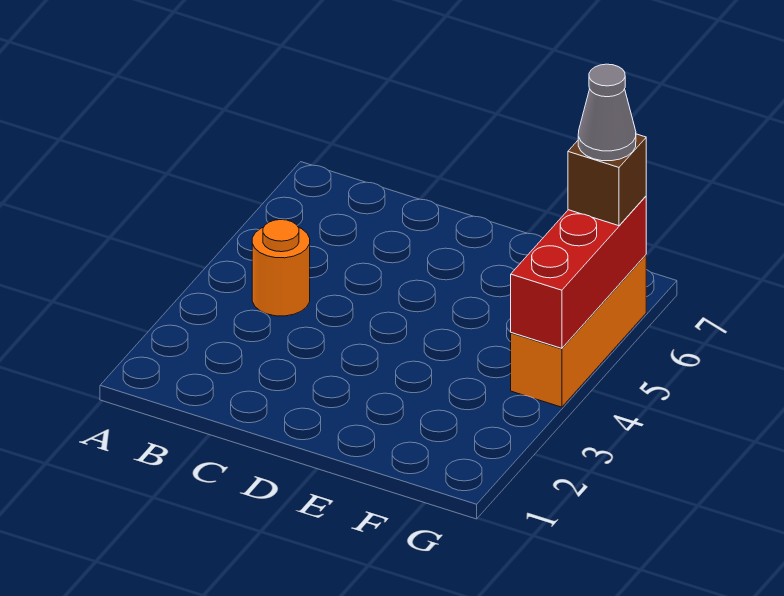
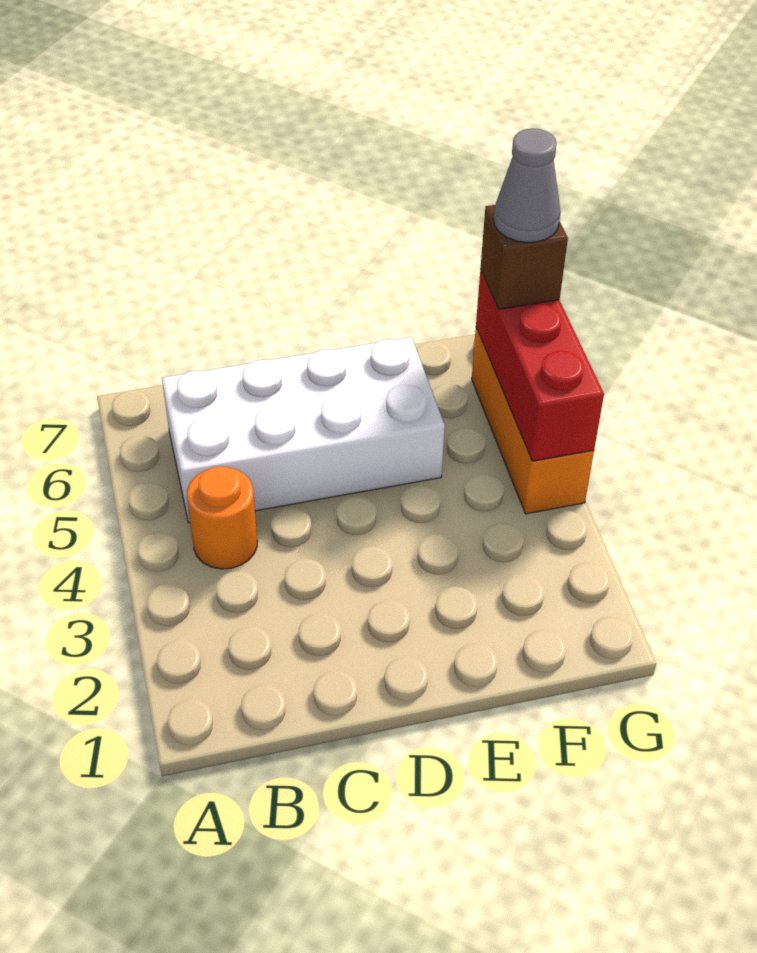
none -> white 2x4 brick [162,337,445,523]

